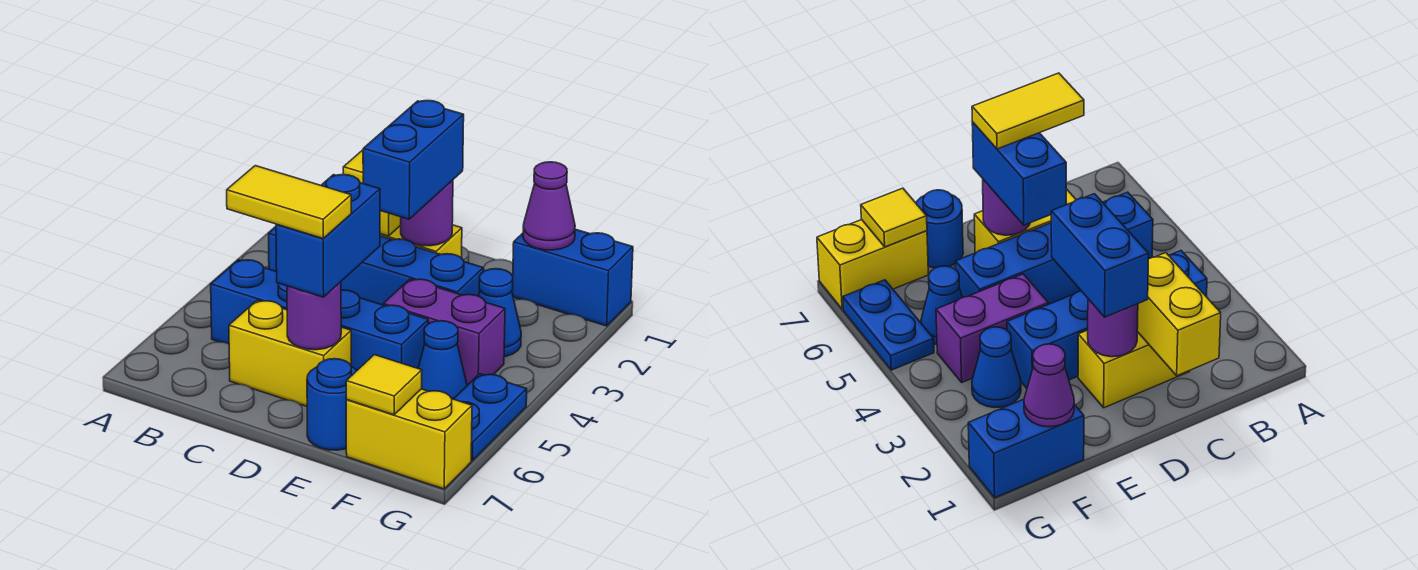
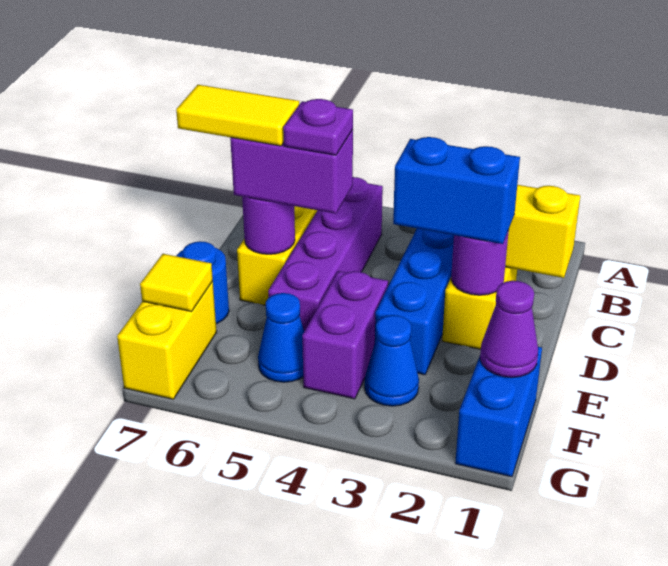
blue 1x4 brick [211,260,428,370] -> purple 1x4 brick [268,177,383,331]
yellow 1x2 tile [227,166,351,238] -> yellow 1x2 tile turned to [176,85,299,146]
blue 1x2 brick [276,175,380,297] -> purple 1x2 brick [230,130,353,214]
none -> purple 1x1 plate [283,99,353,155]
blue 1x2 plate [454,374,527,461] -> none

